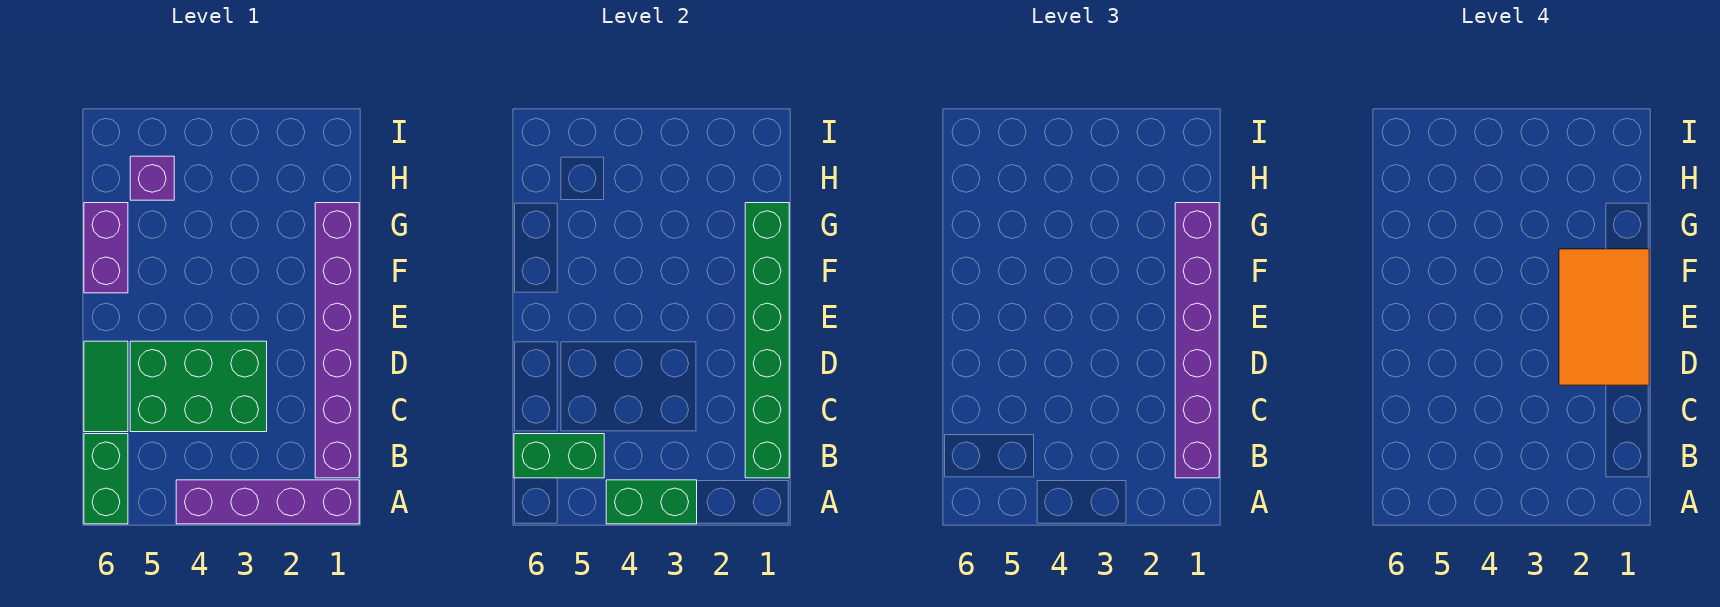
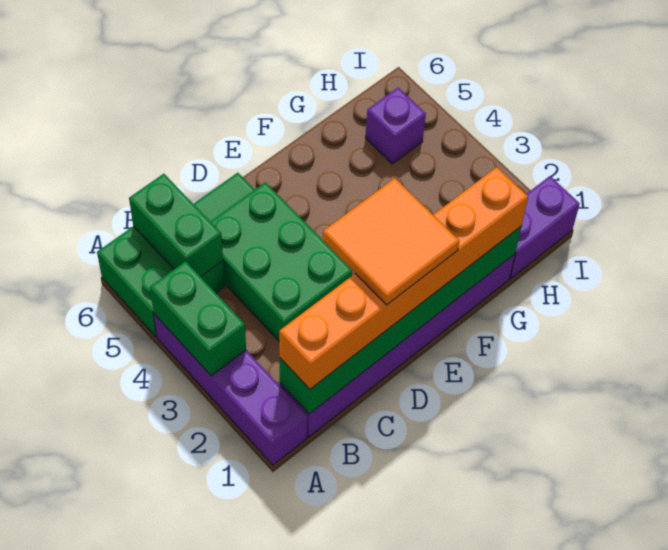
green 1x2 brick [84,434,128,524] -> green 2x2 brick [97,226,225,337]
purple 1x6 brick [1175,203,1219,478] -> orange 1x6 brick [279,167,528,389]
orange 2x3 tile [1559,249,1649,385] -> orange 2x2 tile [323,178,459,305]
purple 1x2 brick [84,203,128,293] -> purple 1x2 brick moved to [510,176,580,278]

